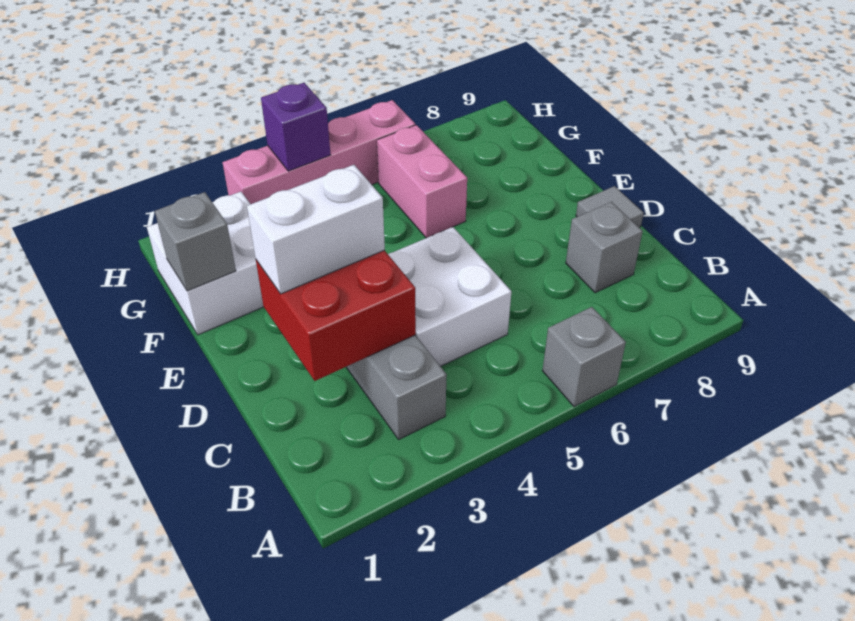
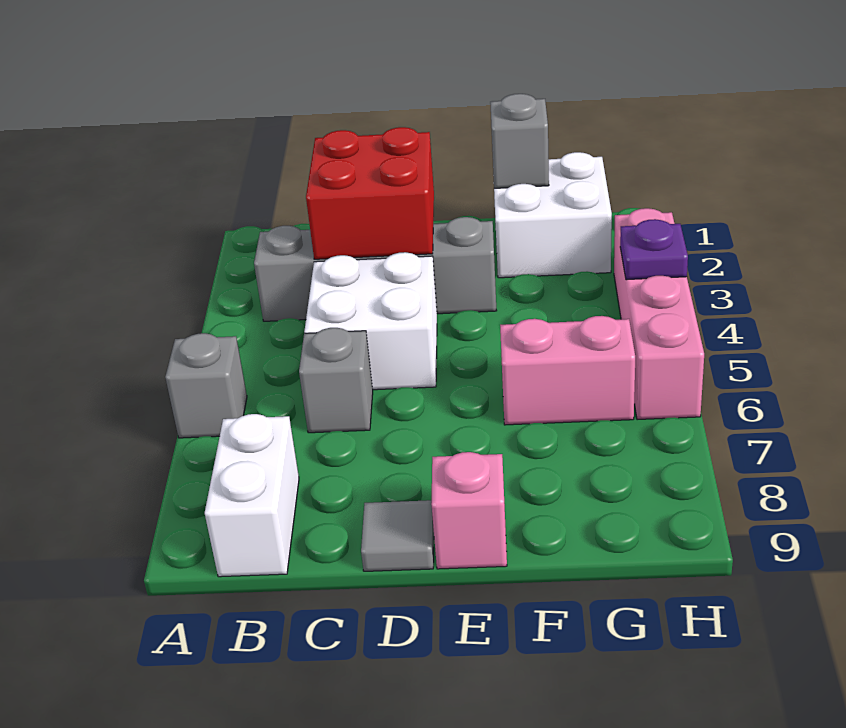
grey 1x1 brick [566,202,643,293] -> grey 1x1 brick moved to [299,328,373,433]
white 1x2 brick [247,165,385,294] -> white 1x2 brick moved to [205,414,299,577]
none -> pink 1x1 brick [431,452,507,569]
purple 1x1 brick [261,83,331,171] -> purple 1x1 plate [620,219,688,280]

